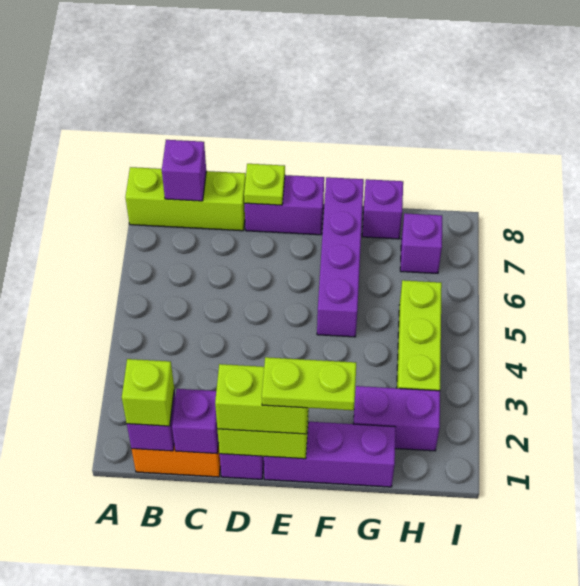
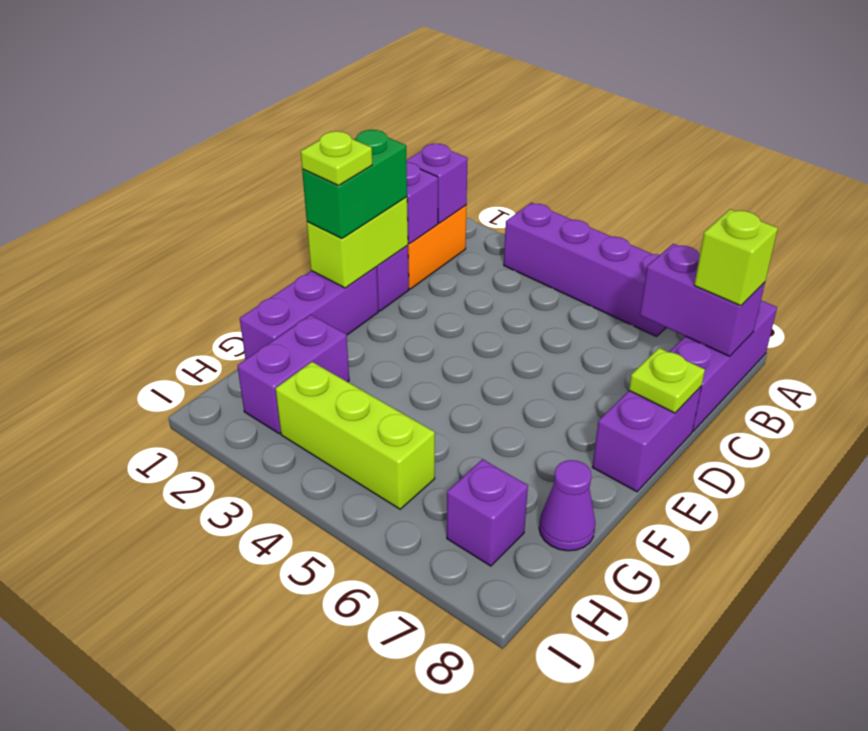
lime 1x3 brick [125,167,246,231] -> purple 1x3 brick [669,301,777,431]
lime 1x1 brick [122,359,174,426] -> lime 1x1 brick moved to [694,209,778,306]
purple 1x1 brick [162,140,206,201] -> purple 1x2 brick [640,244,765,356]
lime 1x2 brick [215,364,308,434] -> green 1x2 brick [302,130,407,239]
lime 1x2 plate [262,357,356,410] -> lime 1x1 plate [301,131,372,186]
purple 1x4 brick [317,177,364,337] -> purple 1x4 brick moved to [504,203,666,336]
purple 1x1 brick [362,179,403,239] -> purple 1x1 cone [539,460,595,551]

